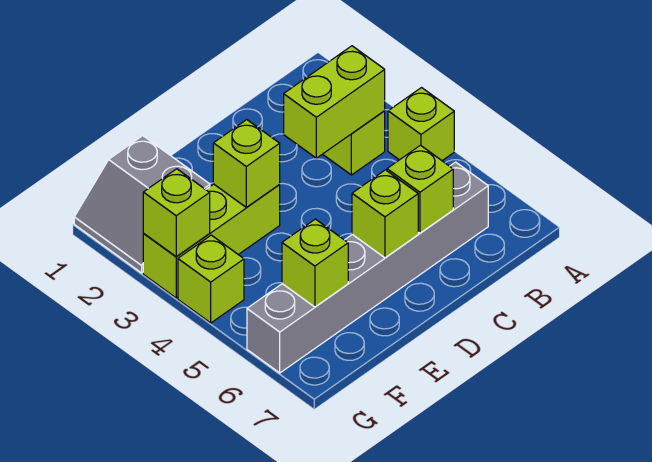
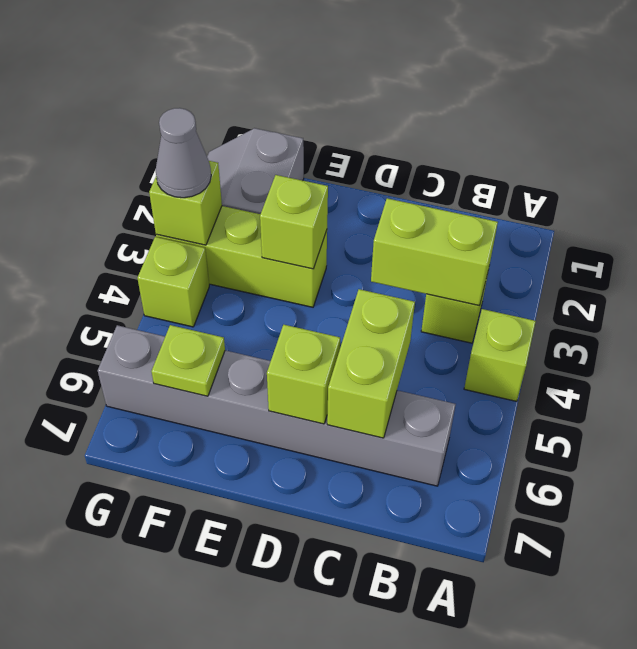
lime 1x1 brick [387,145,453,233] -> lime 1x2 brick [327,289,415,438]
lime 1x1 brick [282,219,348,307] -> lime 1x1 plate [151,325,225,396]
none -> grey 1x1 cone [156,108,211,198]

